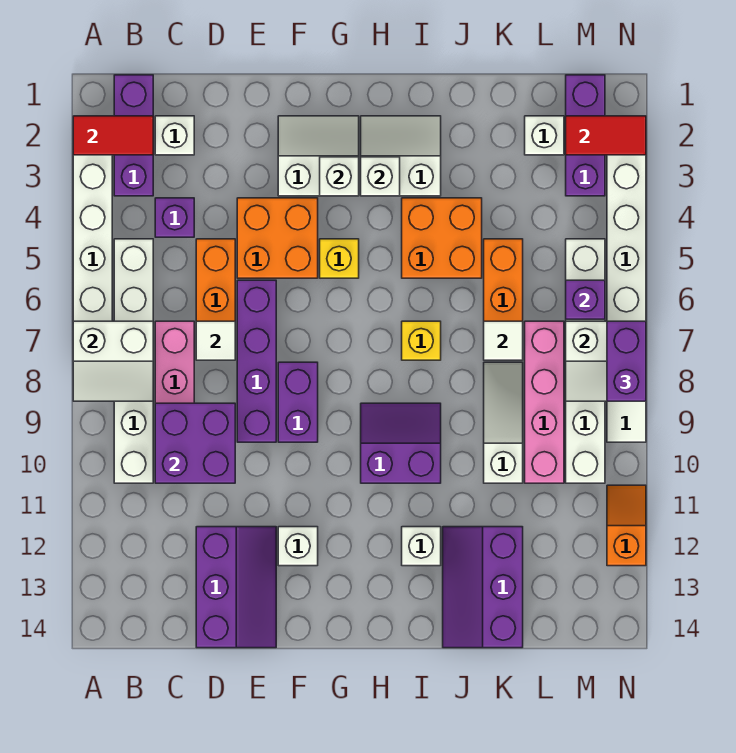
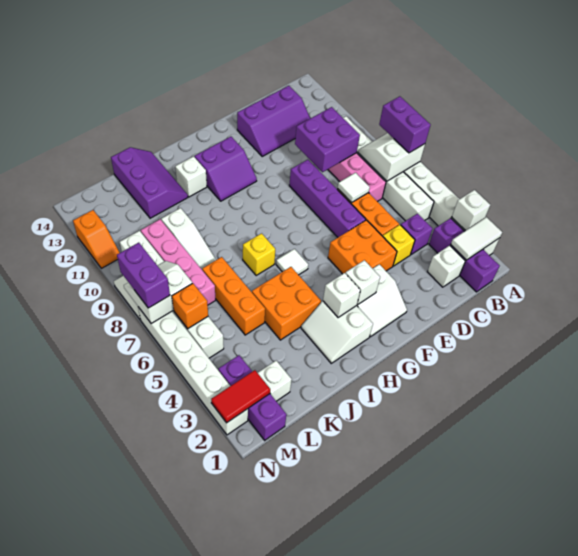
red 1x2 tile [73,116,153,155] -> white 1x2 tile [451,217,502,260]
purple 2x3 slope [196,527,276,648] -> purple 2x3 slope turned to [237,86,310,156]
purple 1x2 brick [278,362,318,442] -> purple 1x2 brick moved to [379,96,431,153]
white 1x1 brick [278,527,318,566] -> white 1x1 brick moved to [452,190,490,231]
yellow 1x1 brick [320,239,359,278] -> yellow 1x1 brick moved to [383,225,415,266]
white 2x2 slope [361,116,441,196] -> white 2x2 slope turned to [301,301,373,363]
purple 2x2 slope [361,403,441,483] -> purple 2x2 slope moved to [195,137,257,201]
white 1x1 tile [484,321,523,360] -> white 1x1 tile moved to [276,249,308,275]
purple 1x1 brick [566,280,605,319] -> orange 1x1 brick [172,283,208,329]

